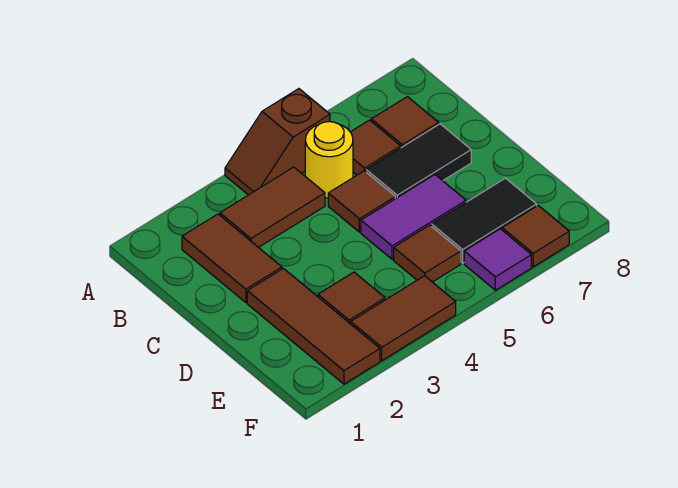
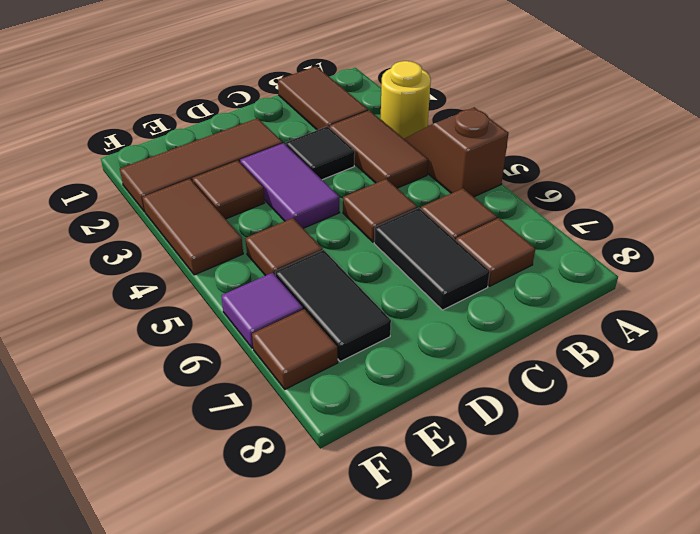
brown 1x2 tile [182,214,282,303] -> brown 1x2 tile turned to [278,66,368,130]
yellow 1x1 round brick [305,122,353,198] -> yellow 1x1 round brick moved to [381,61,431,139]
none -> black 1x1 tile [286,126,355,180]
purple 1x2 tile [361,175,466,259] -> purple 1x2 tile moved to [240,143,340,228]

